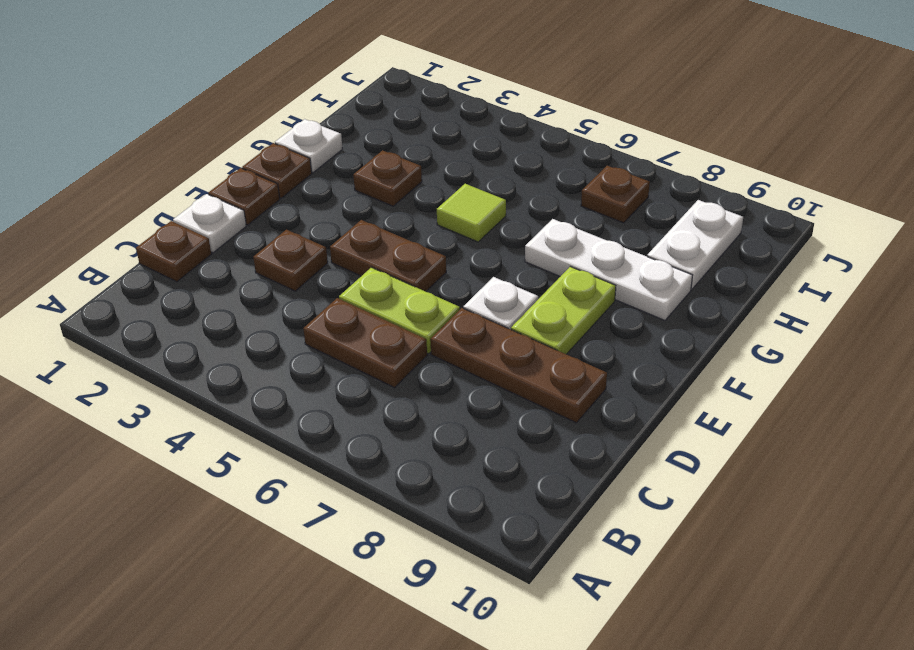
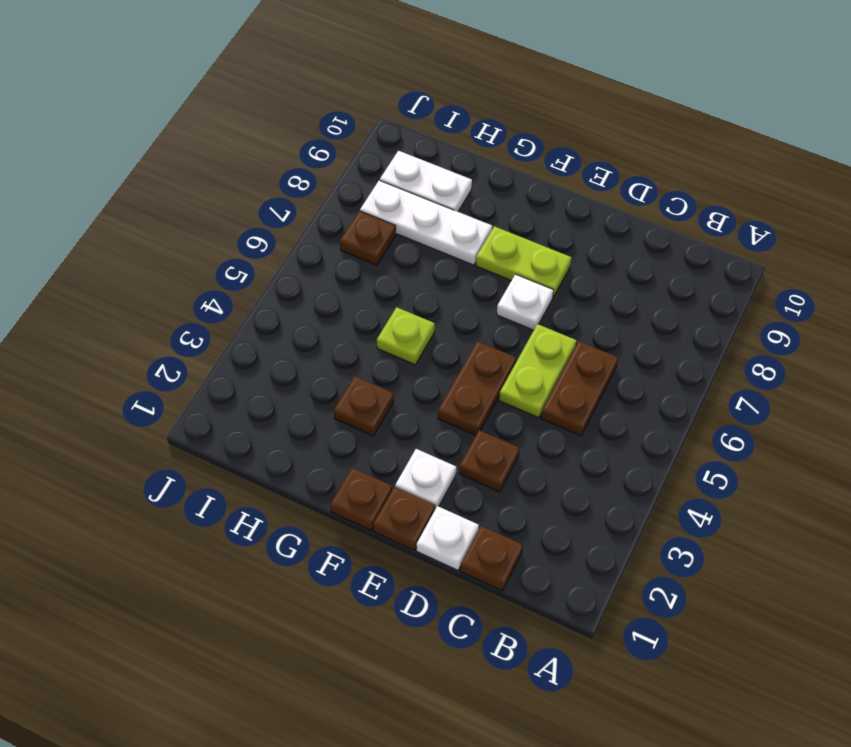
brown 1x3 plate [430,308,607,423] -> none
white 1x1 plate [275,119,343,172] -> white 1x1 plate moved to [395,449,456,509]
lime 1x1 tile [437,184,506,242] -> lime 1x1 plate [377,307,435,365]
white 1x3 plate [525,219,692,321] -> white 1x3 plate turned to [360,180,492,265]

